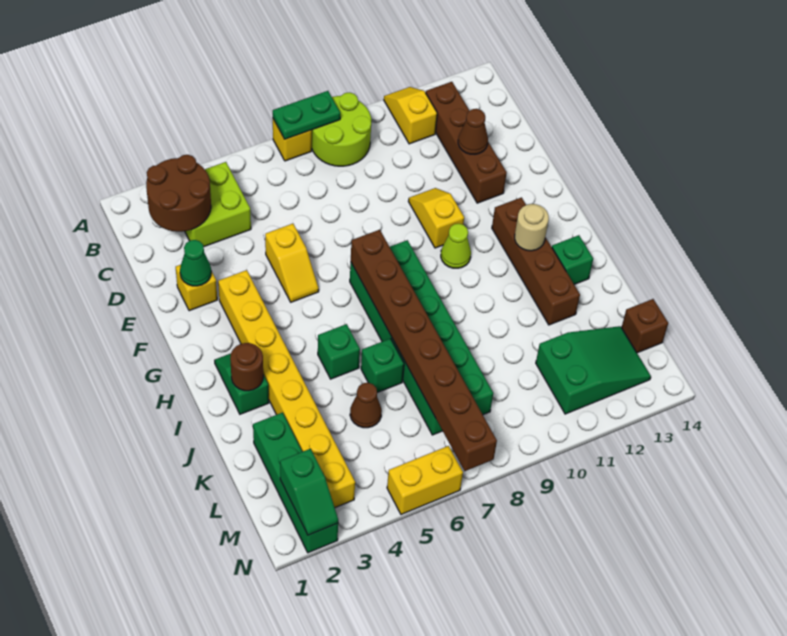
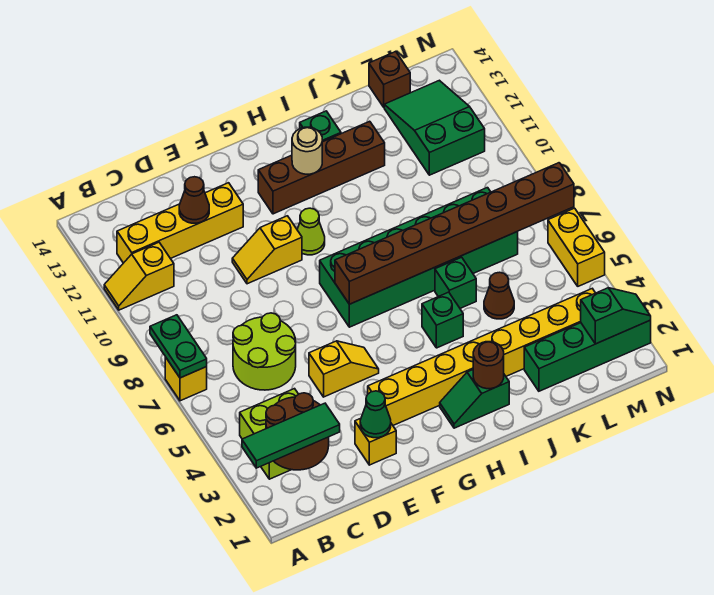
none -> green 1x3 tile [242,403,340,468]
lime 2x2 round brick [312,92,371,166] -> lime 2x2 round brick moved to [233,313,296,390]
brown 1x4 brick [426,82,507,203] -> yellow 1x4 brick [117,183,243,263]

